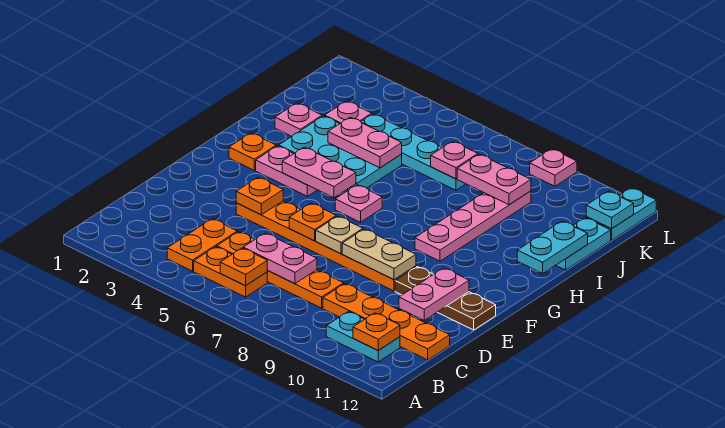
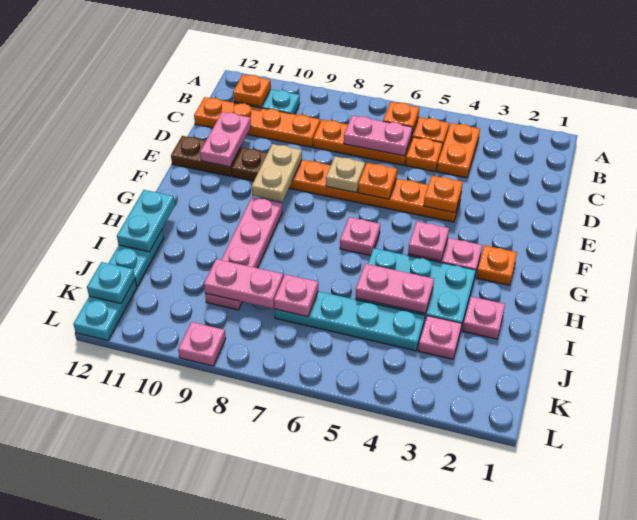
tan 1x2 plate [342,229,416,280] -> tan 1x2 plate turned to [252,144,302,202]
pink 1x2 plate [282,147,356,198] -> pink 1x1 plate [408,222,449,261]

